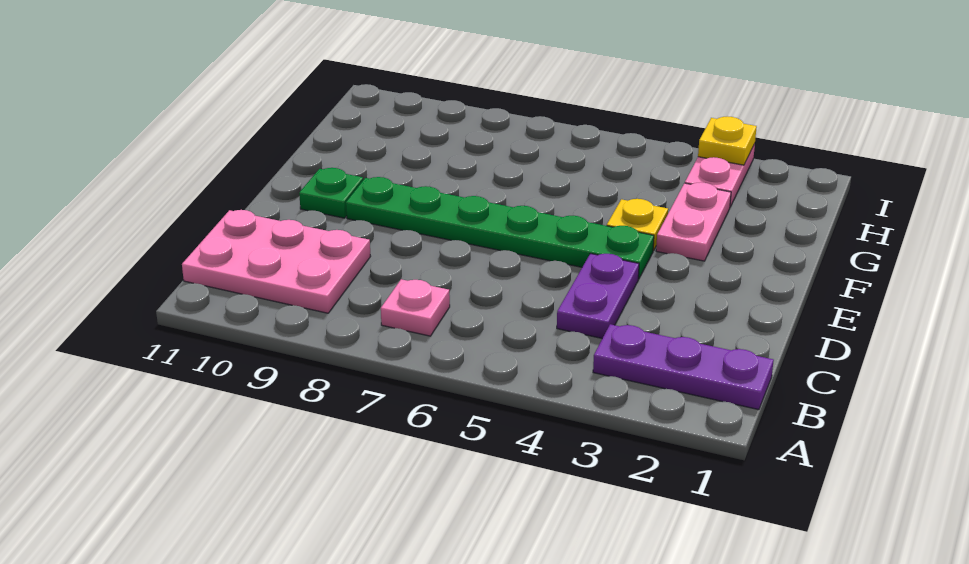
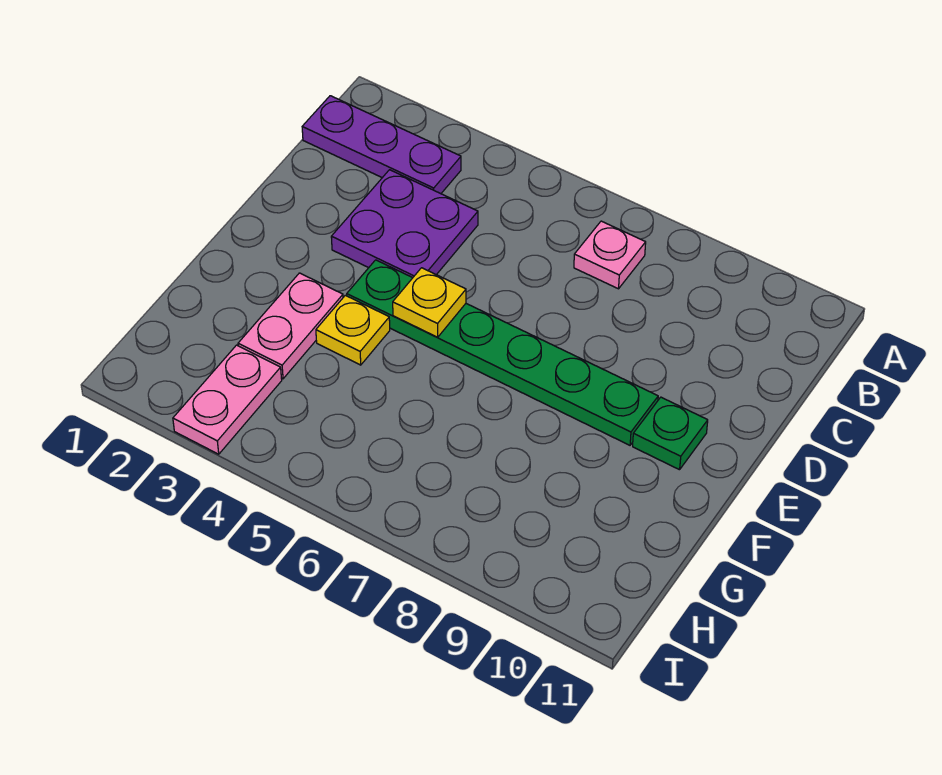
pink 2x3 plate [182,210,371,313] -> none
purple 1x2 plate [557,254,639,338] -> purple 2x2 plate [331,170,478,278]
yellow 1x1 plate [698,116,757,165] -> yellow 1x1 plate moved to [393,268,466,337]

